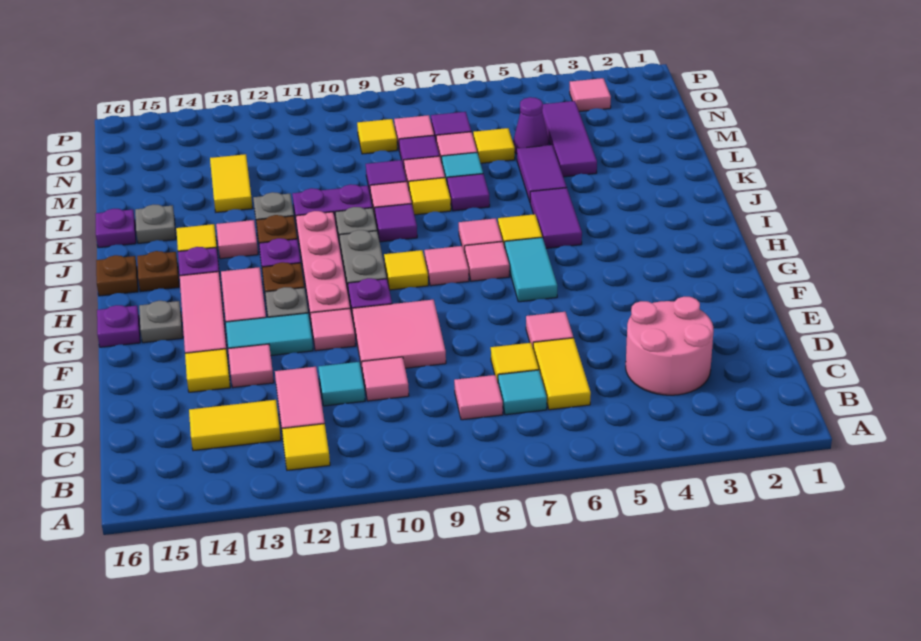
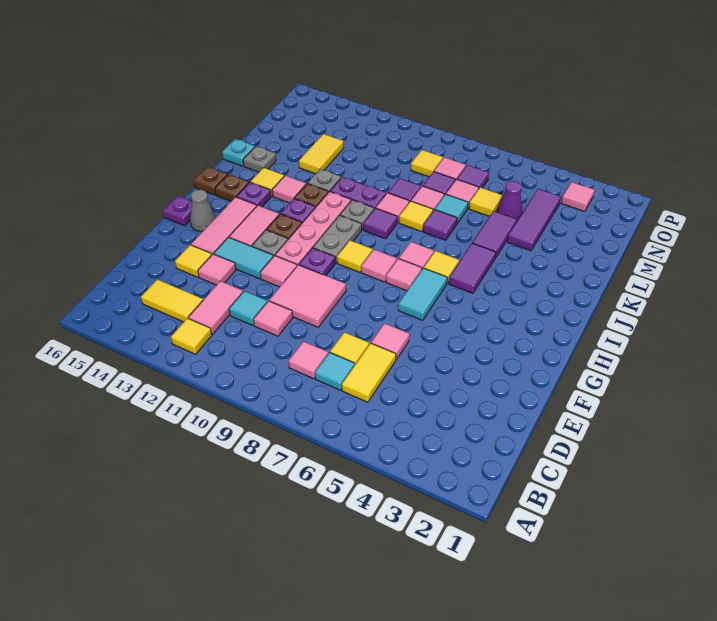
pink 2x2 round brick [626,297,713,395] -> none
grey 1x1 plate [139,301,183,343] -> grey 1x1 cone [190,190,215,231]
purple 1x1 plate [95,209,136,248] -> cyan 1x1 plate [222,139,255,166]

